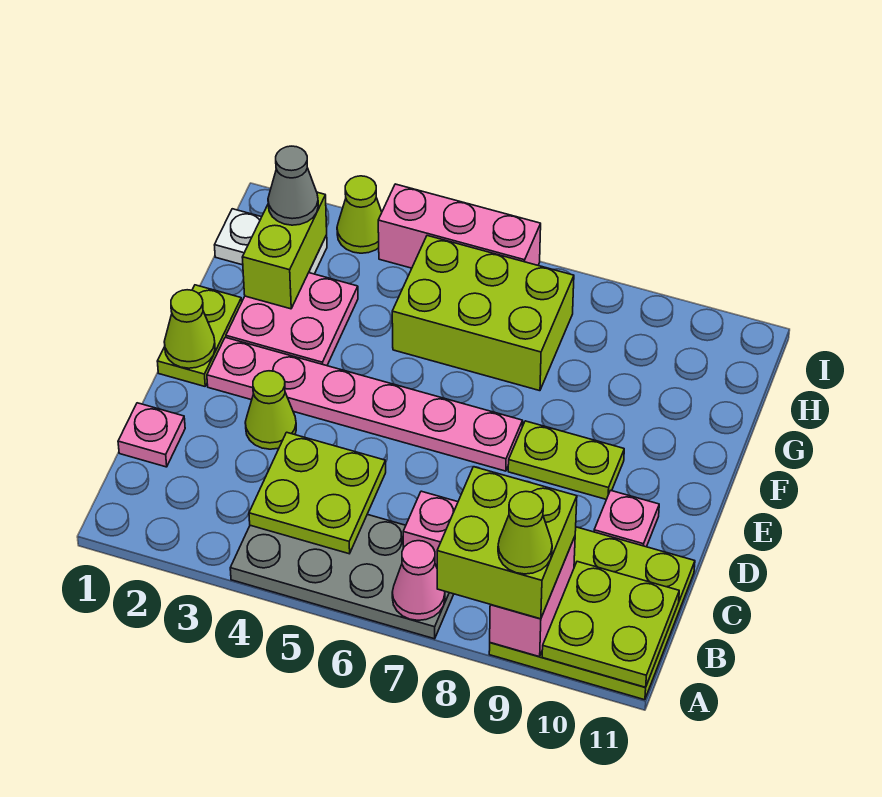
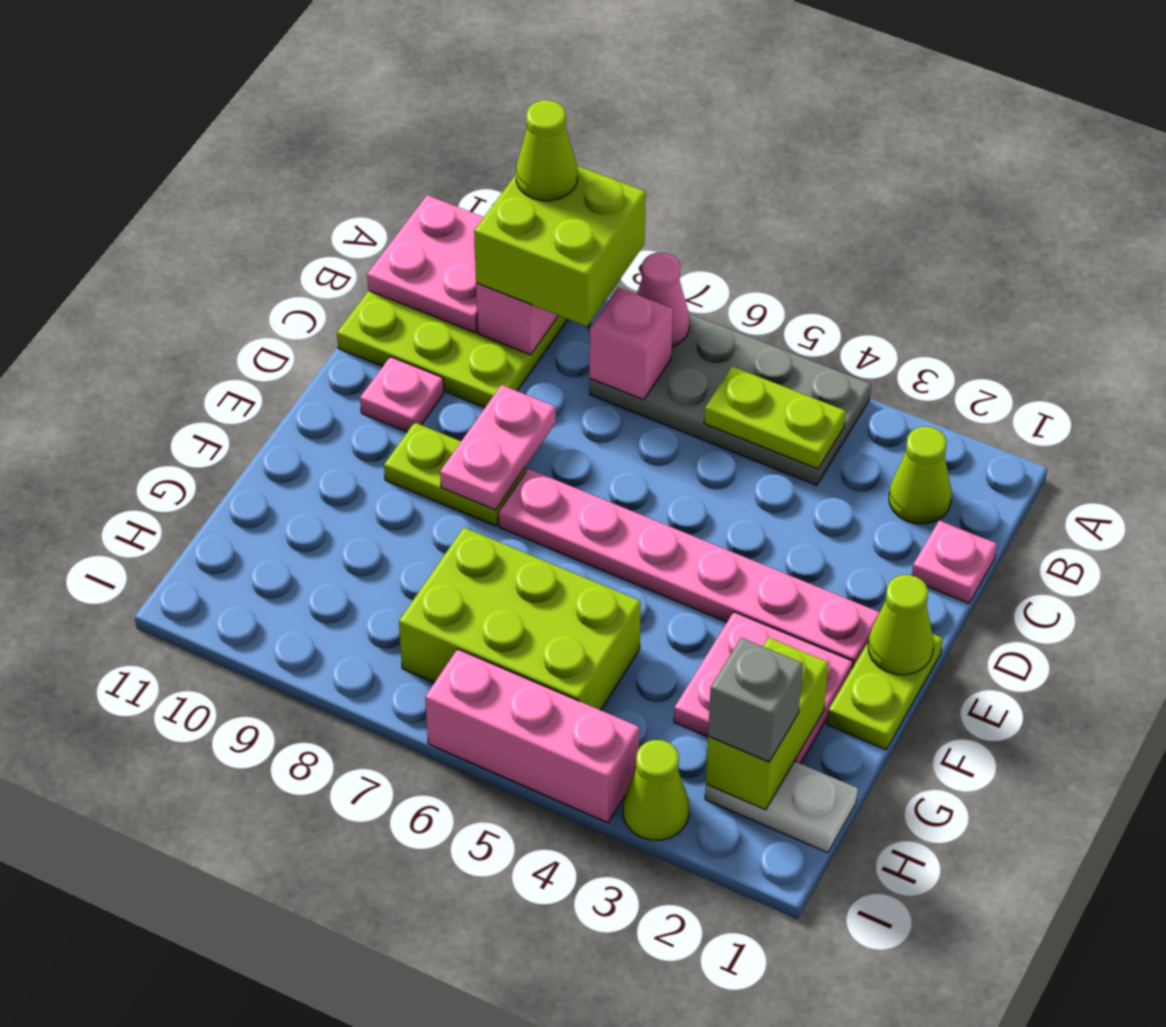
lime 2x2 plate [542,562,679,687] -> pink 2x2 plate [367,195,484,333]
lime 2x2 plate [249,432,386,554] -> lime 1x2 plate [704,366,846,469]
lime 1x1 cone [245,371,296,449] -> lime 1x1 cone moved to [889,427,952,524]
none -> pink 1x2 plate [440,385,556,510]
grey 1x1 cone [268,146,318,225] -> grey 1x1 brick [708,638,803,762]

